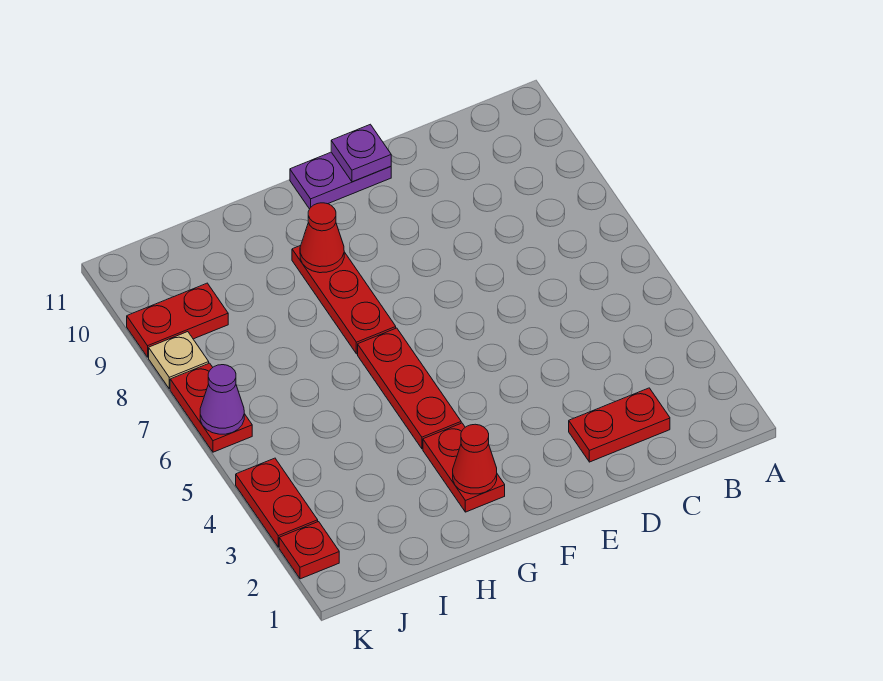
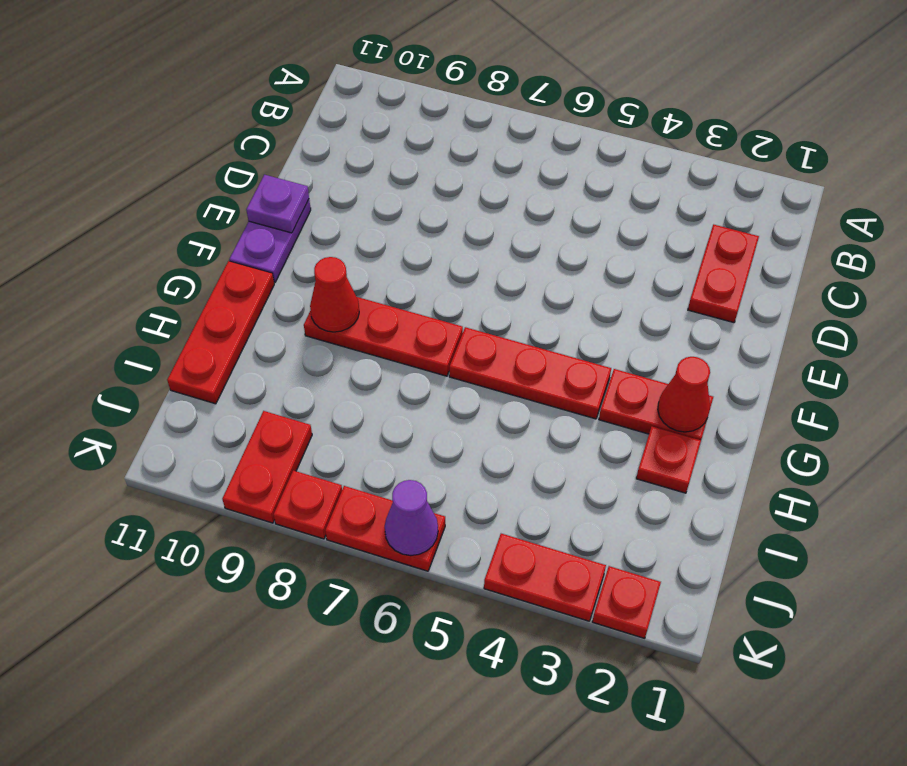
none -> red 1x3 plate [167,261,274,404]
none -> red 1x1 plate [636,427,701,493]
tan 1x1 plate [149,332,209,389] -> red 1x1 plate [273,470,342,539]

